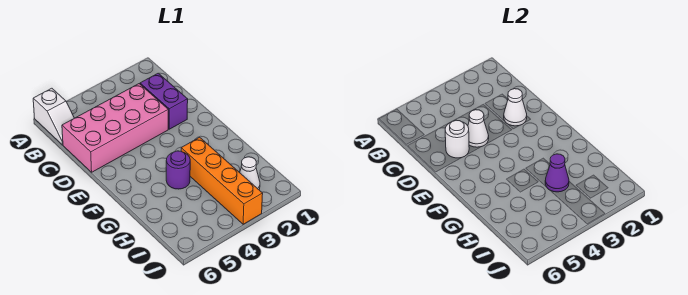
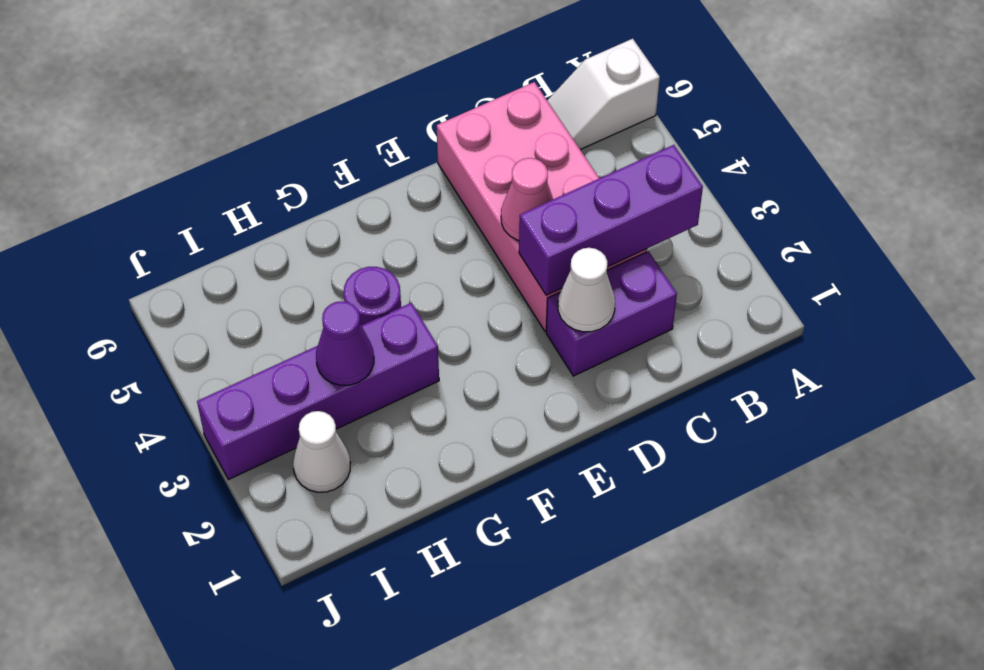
none -> purple 1x3 brick [519,145,703,295]
white 1x1 cone [468,110,489,147] -> pink 1x1 cone [501,158,553,241]
white 1x1 round brick [445,120,469,158] -> none
orange 1x4 brick [181,137,263,224] -> purple 1x4 brick [197,303,439,480]

